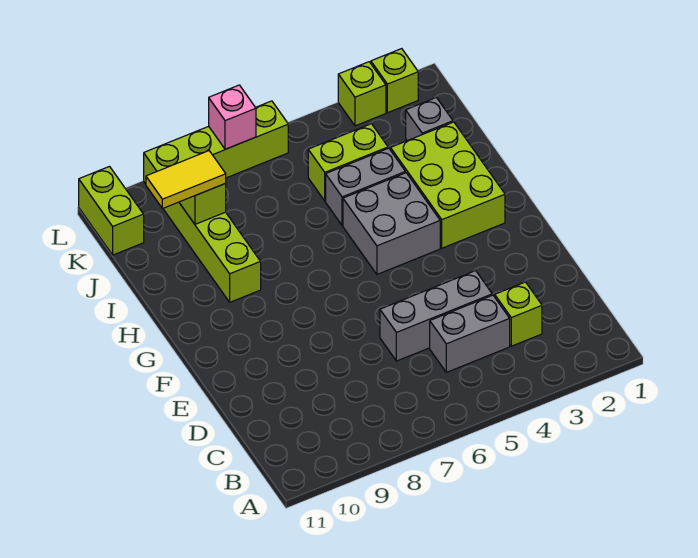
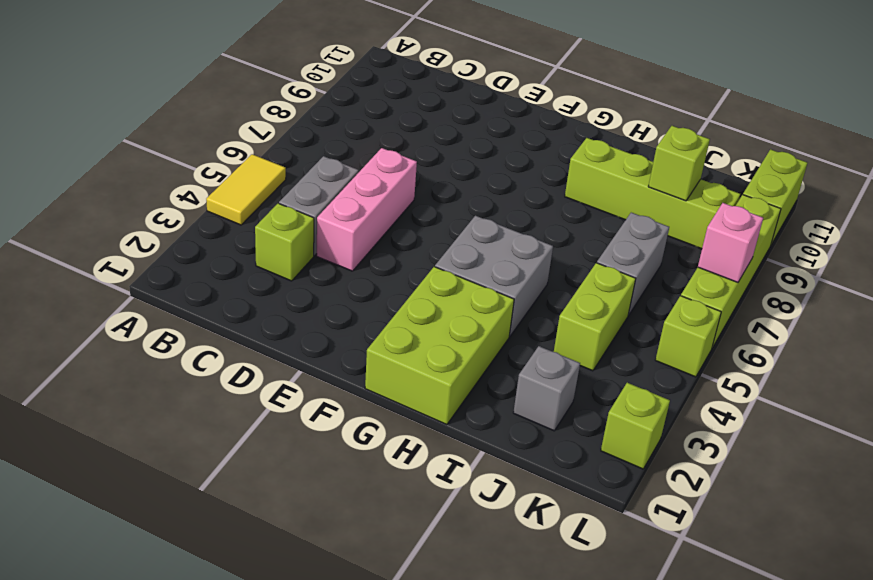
grey 1x3 brick [380,271,492,361] -> pink 1x3 brick [317,148,417,271]
lime 2x3 brick [391,122,505,248] -> lime 2x3 brick turned to [365,267,514,425]
grey 1x2 brick [326,148,405,226] -> grey 1x2 brick moved to [597,213,669,315]
yellow 1x2 tile [146,151,226,209] -> yellow 1x2 tile moved to [206,154,286,225]
lime 1x2 brick [79,167,144,255] -> lime 1x2 brick turned to [743,149,807,244]
lime 1x1 brick [338,62,386,126] -> lime 1x1 brick moved to [655,296,721,377]

